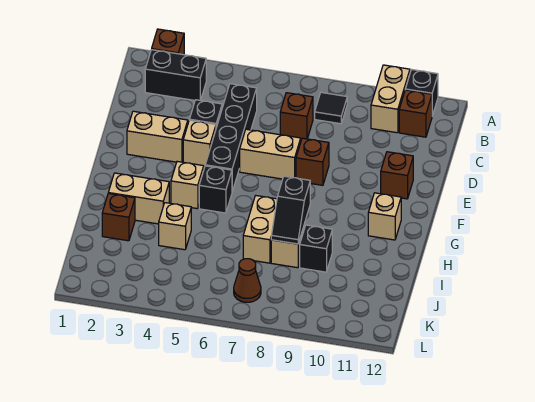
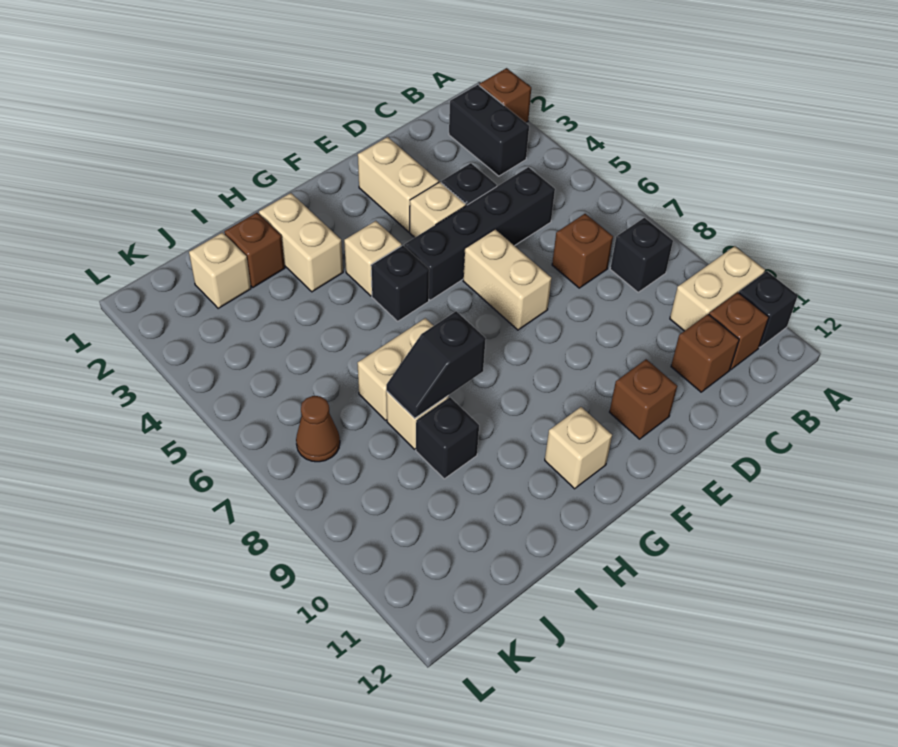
black 1x1 tile [315,92,347,124] -> black 1x1 brick [610,218,673,292]
brown 1x1 brick [296,138,329,185] -> brown 1x1 brick moved to [671,314,739,392]
tan 1x1 brick [159,203,191,250] -> tan 1x1 brick moved to [189,232,251,308]

